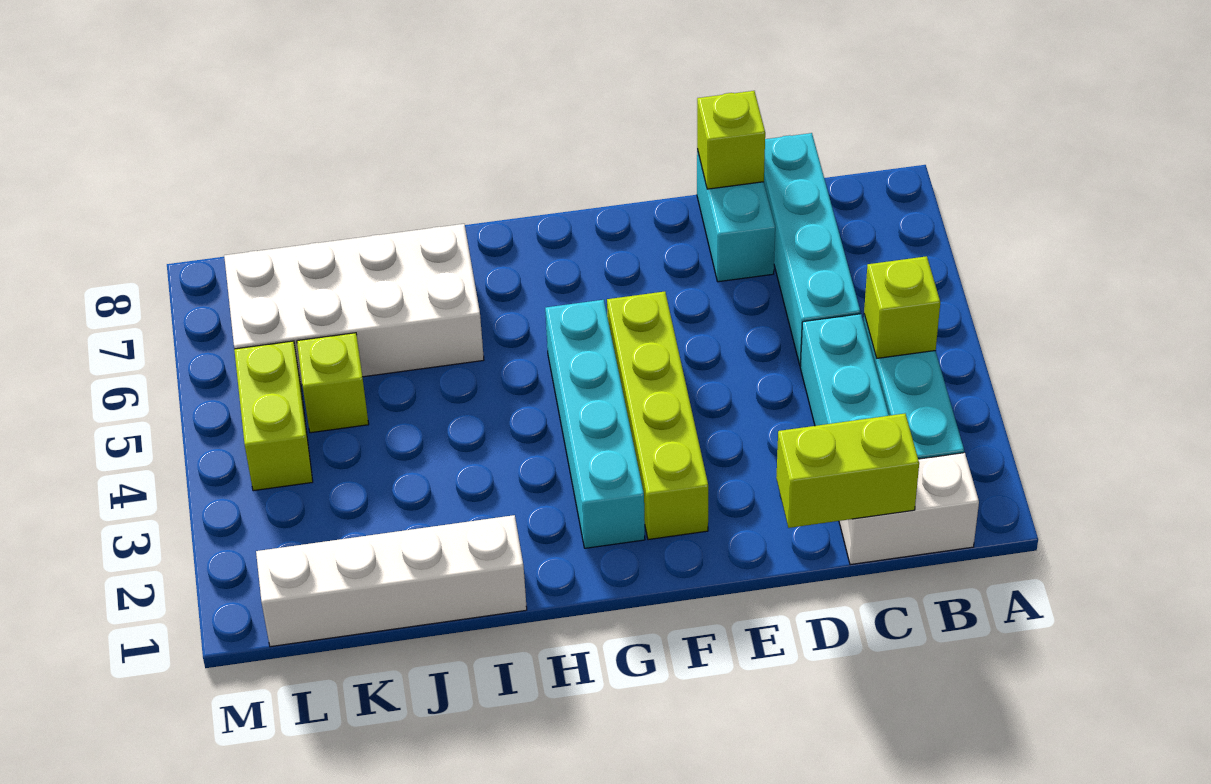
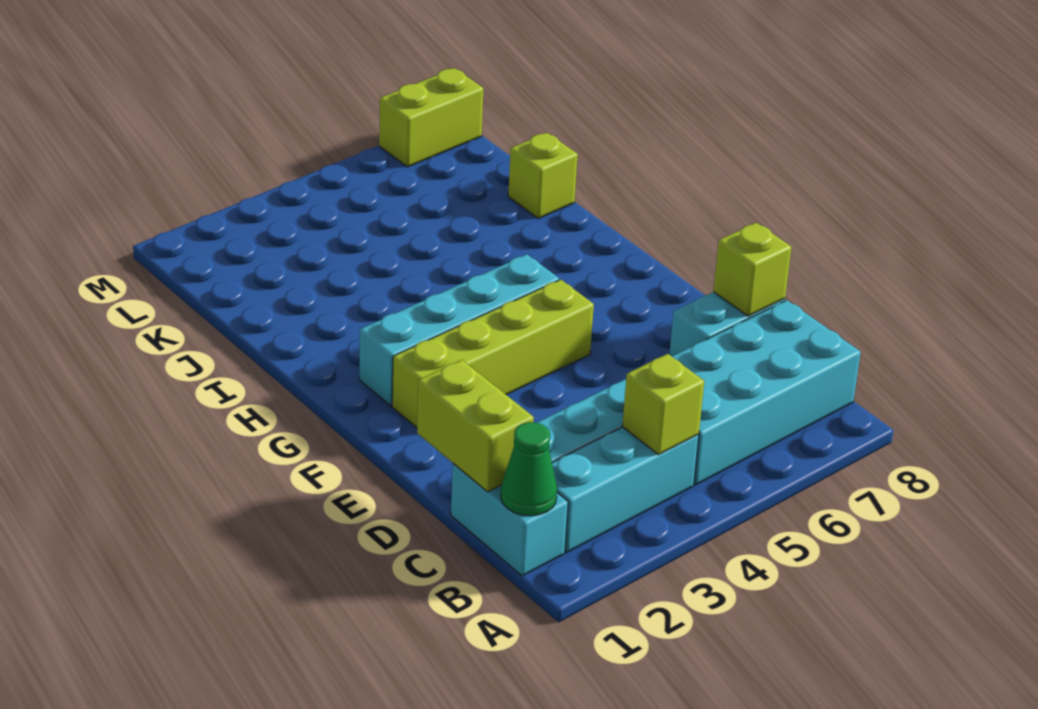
white 1x2 brick [839,453,979,565] -> cyan 1x2 brick [451,464,568,576]
none -> green 1x1 cone [501,422,557,516]
cyan 1x4 brick [764,133,860,366] -> cyan 2x4 brick [672,300,861,485]
white 1x4 brick [256,515,527,647] -> none
white 2x4 brick [224,224,484,385] -> none
lime 1x1 brick [297,333,369,433] -> lime 1x1 brick moved to [508,133,578,218]
lime 1x2 brick [234,341,313,491] -> lime 1x2 brick moved to [379,68,483,167]

